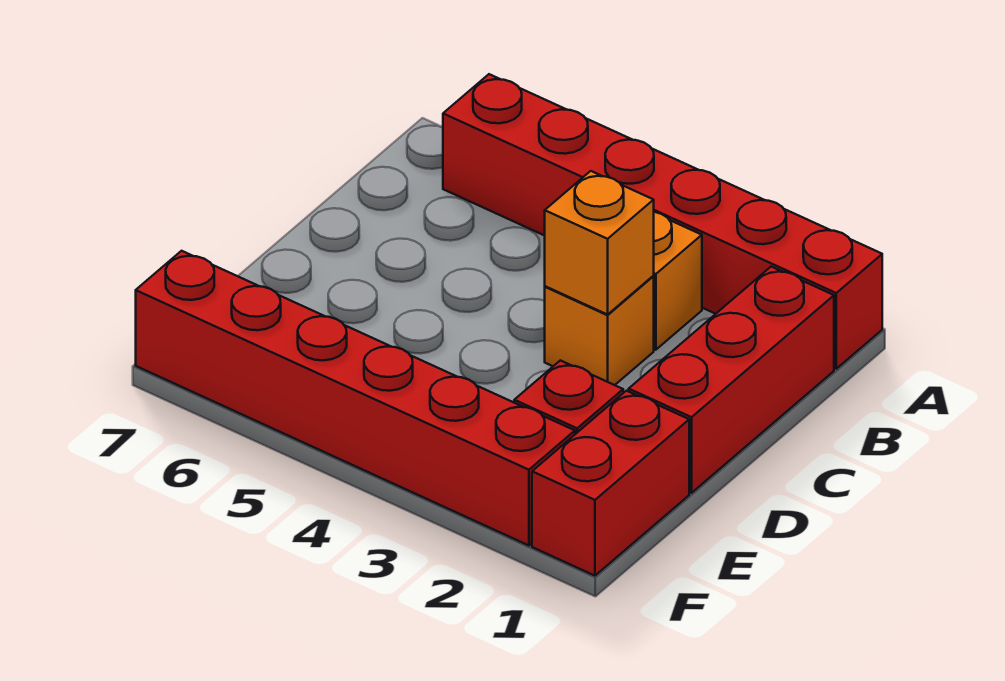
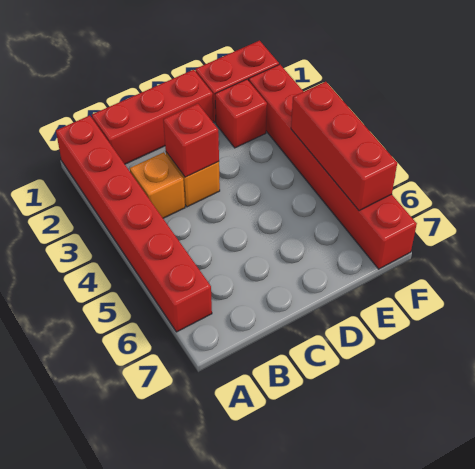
orange 1x1 brick [545,171,654,315] -> red 1x1 brick [163,104,219,177]
none -> red 1x3 brick [291,82,397,211]

